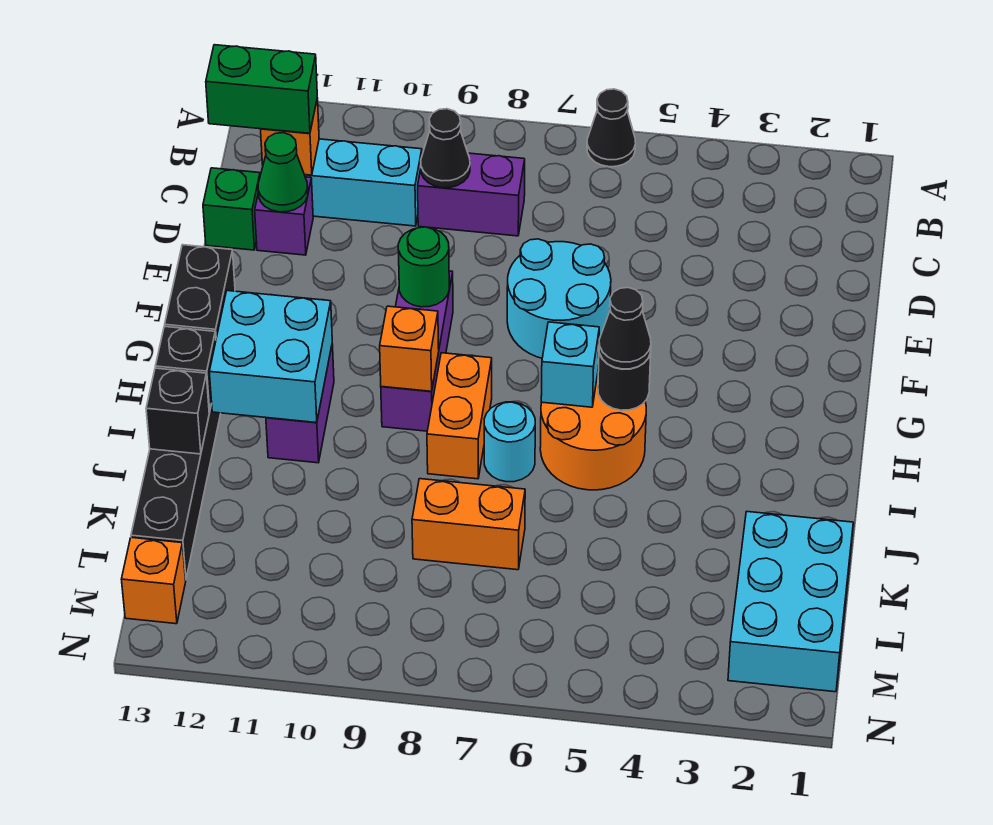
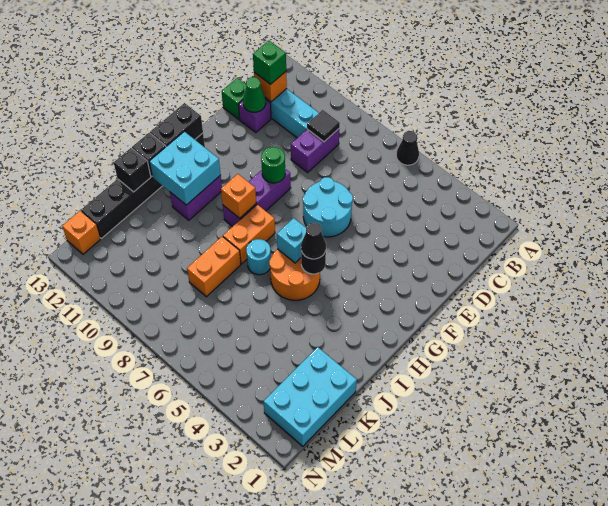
purple 1x2 brick [418,153,525,236] -> purple 1x2 brick turned to [291,128,340,172]
black 1x1 cone [421,109,470,188] -> black 1x1 tile [307,110,340,142]
green 1x2 brick [206,45,317,133] -> green 1x1 brick [253,41,286,84]
orange 1x2 brick [412,479,525,570] -> orange 1x2 brick turned to [187,236,241,297]

